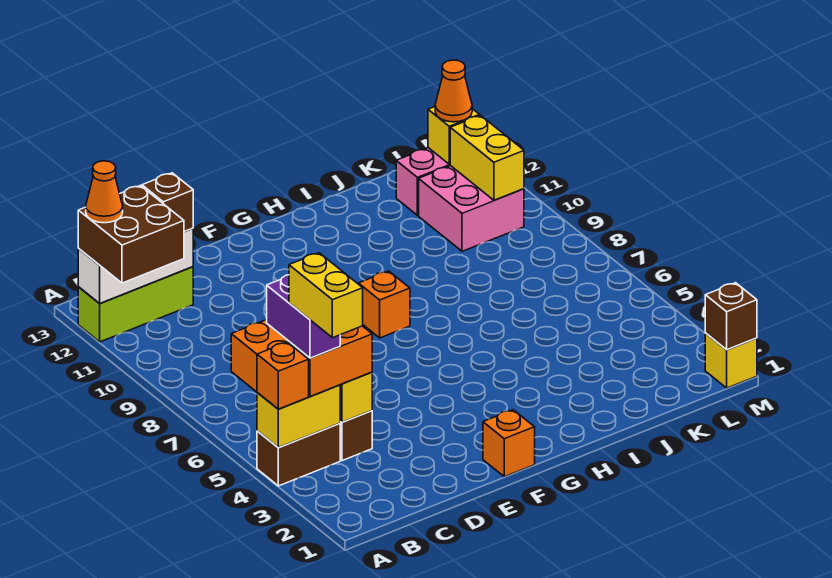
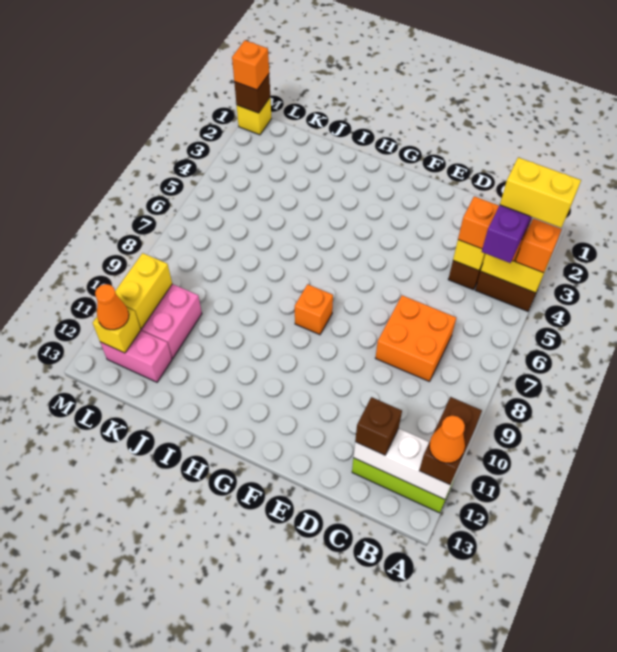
brown 2x2 brick [78,186,184,283] -> brown 1x2 brick [419,397,482,485]
yellow 1x2 brick [289,253,363,338] -> yellow 1x2 brick turned to [500,157,581,228]
orange 1x1 brick [483,410,535,477] -> orange 1x1 brick moved to [232,40,269,90]

